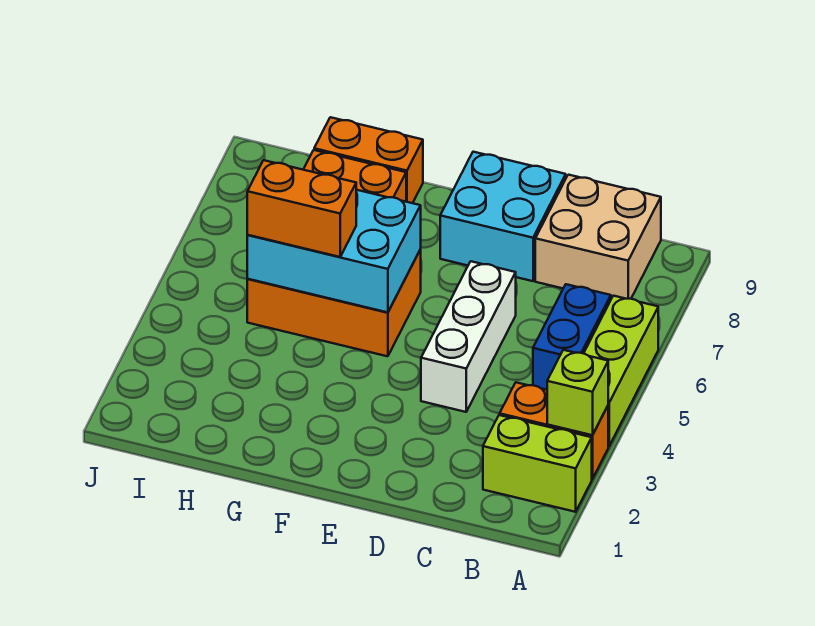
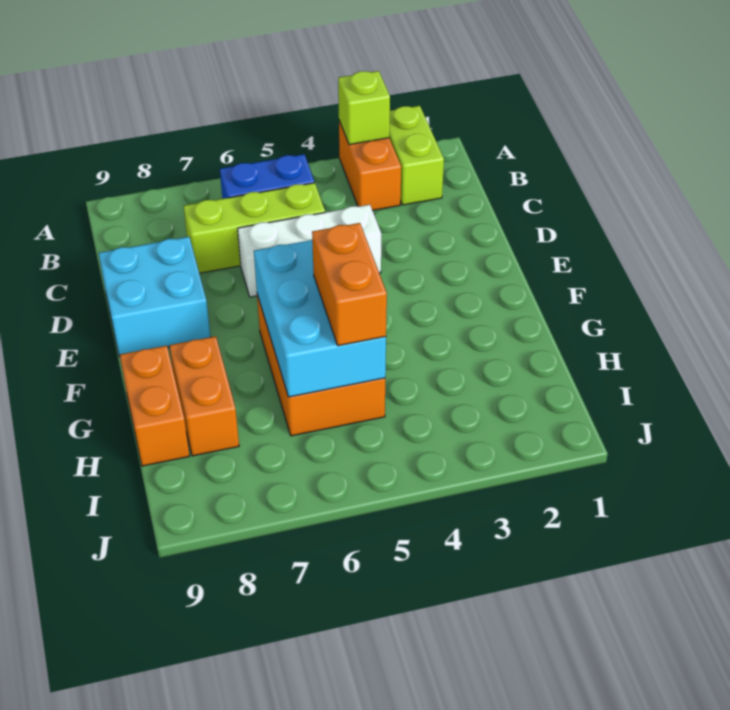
lime 1x3 brick [584,296,658,446] -> lime 1x3 brick moved to [184,183,325,273]
tan 2x2 brick [535,175,661,299] -> none

